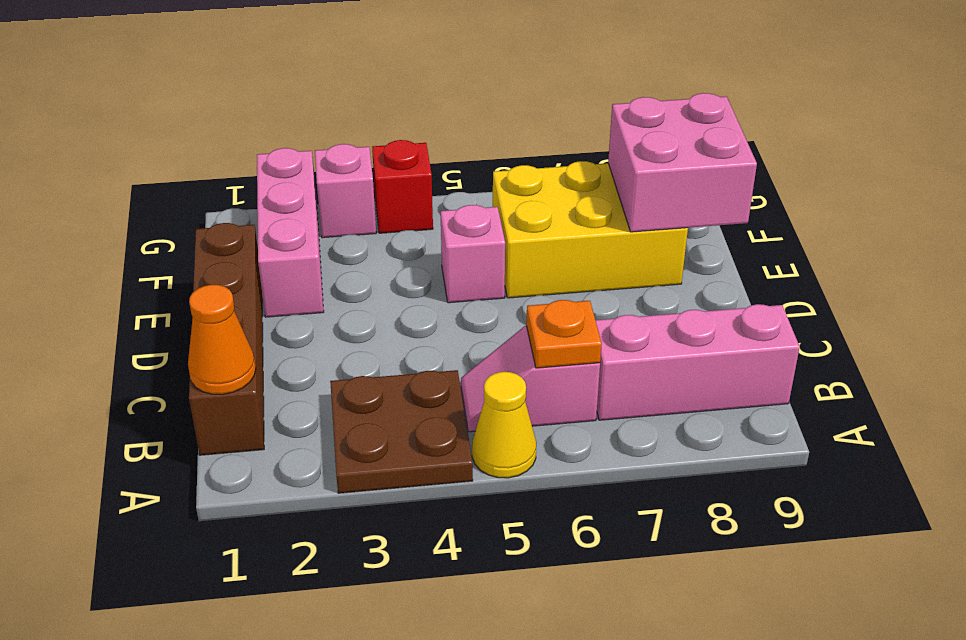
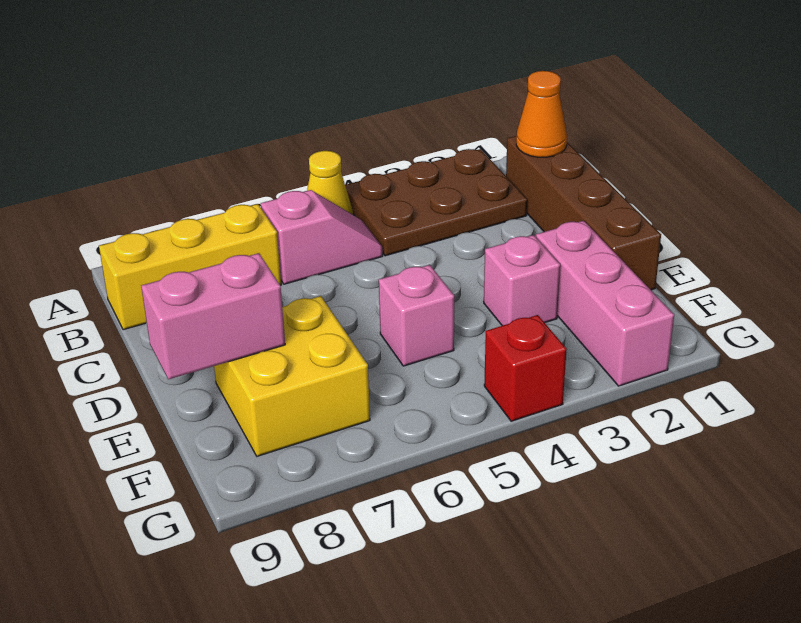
brown 2x2 plate [330,370,473,493] -> brown 2x3 plate [345,149,527,256]
orange 1x1 plate [526,300,602,368] -> none
pink 1x3 brick [596,304,800,420] -> yellow 1x3 brick [99,204,281,330]
yellow 2x3 brick [493,161,688,298] -> yellow 2x2 brick [214,296,370,456]
pink 2x2 brick [608,93,757,232] -> pink 1x2 brick [141,253,285,379]
pink 1x1 brick [315,144,376,238] -> pink 1x1 brick moved to [484,235,560,326]

